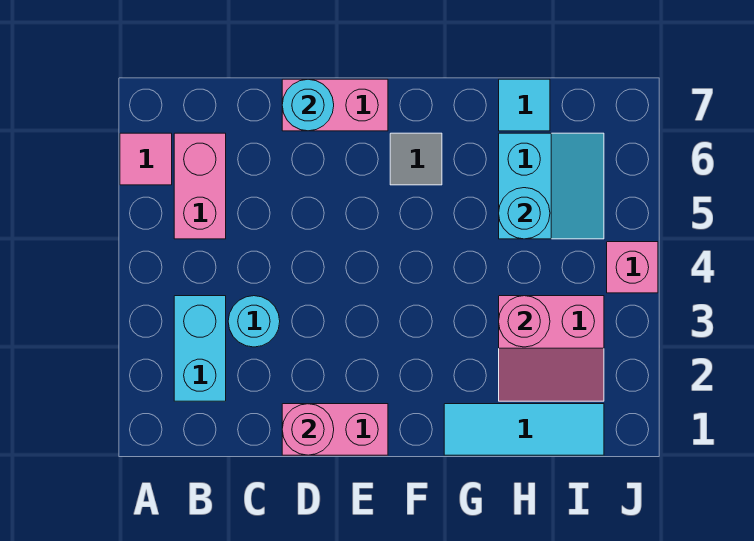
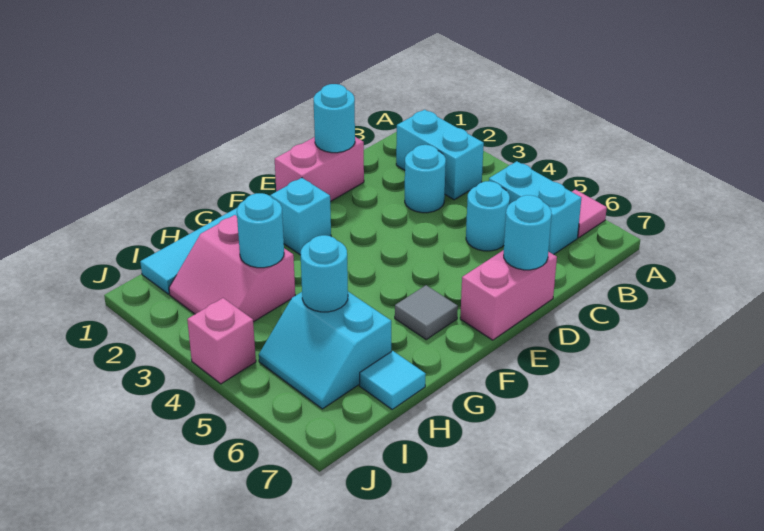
pink 1x2 brick [174,133,226,239] -> cyan 1x2 brick [489,161,581,255]
none -> cyan 1x1 round brick [466,181,510,251]
pink 1x1 round brick [282,404,334,455] -> cyan 1x1 round brick [314,84,355,153]
none -> cyan 1x1 brick [270,178,331,255]
pink 2x2 slope [499,296,604,401] -> pink 2x2 slope turned to [169,215,295,322]
pink 1x1 round brick [499,296,550,347] -> cyan 1x1 round brick [237,193,284,268]

